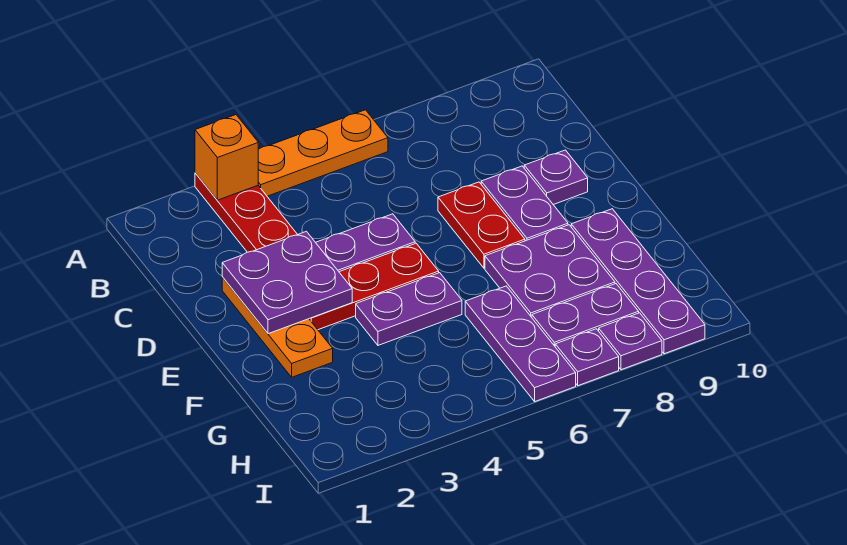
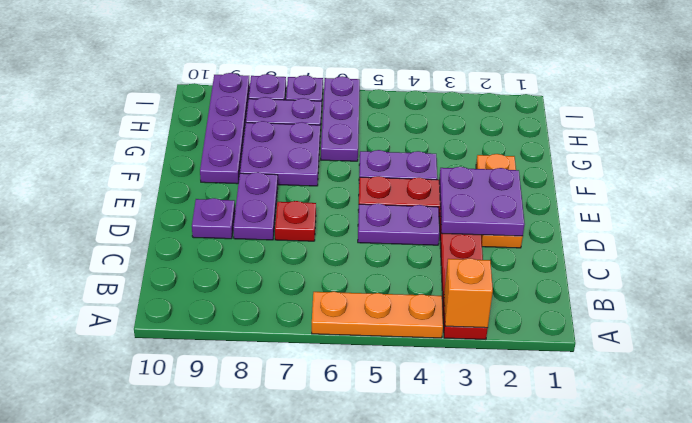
red 1x2 plate [438,182,525,268] -> red 1x1 plate [275,201,316,241]

